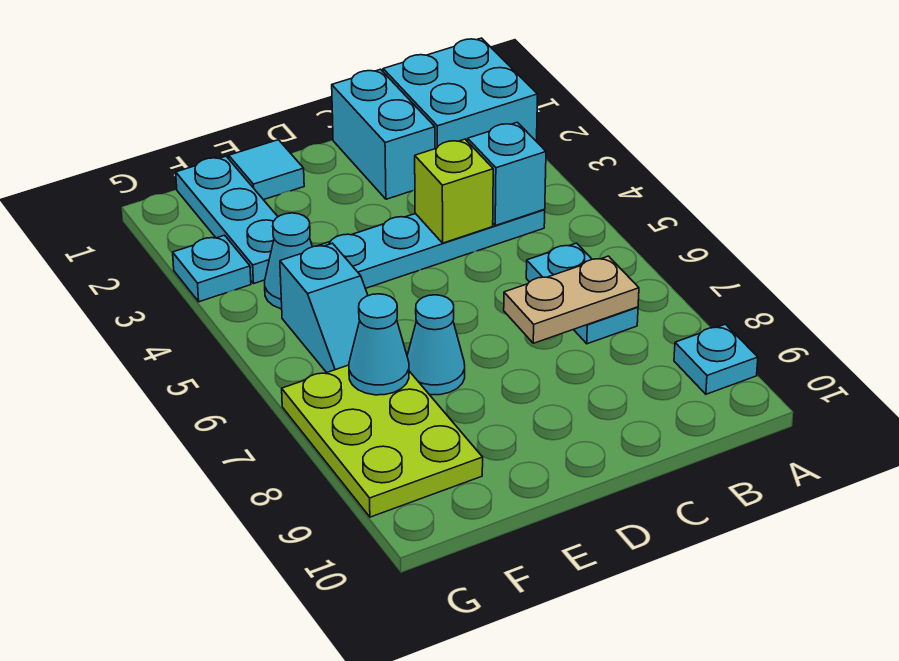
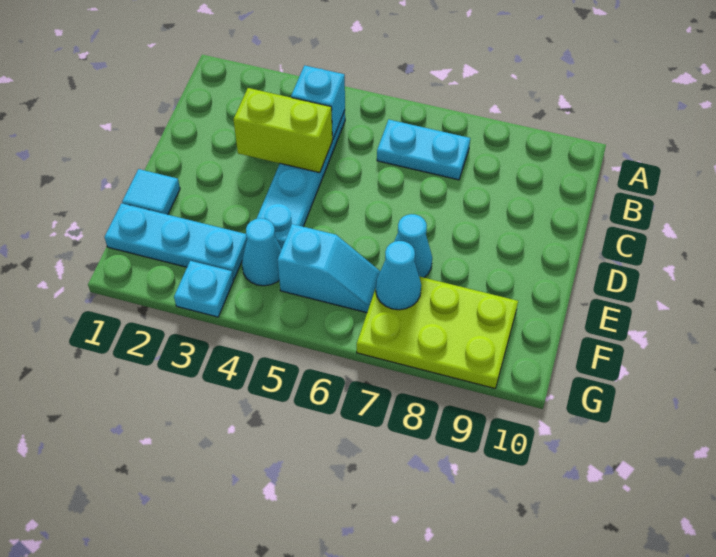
cyan 2x2 brick [383,38,538,149] -> none
cyan 1x1 plate [674,324,758,394] -> none
tan 1x2 plate [504,256,639,343] -> none
cyan 1x2 brick [332,69,435,199] -> none
lime 1x1 brick [415,139,493,243] -> lime 1x2 brick [233,88,332,173]

